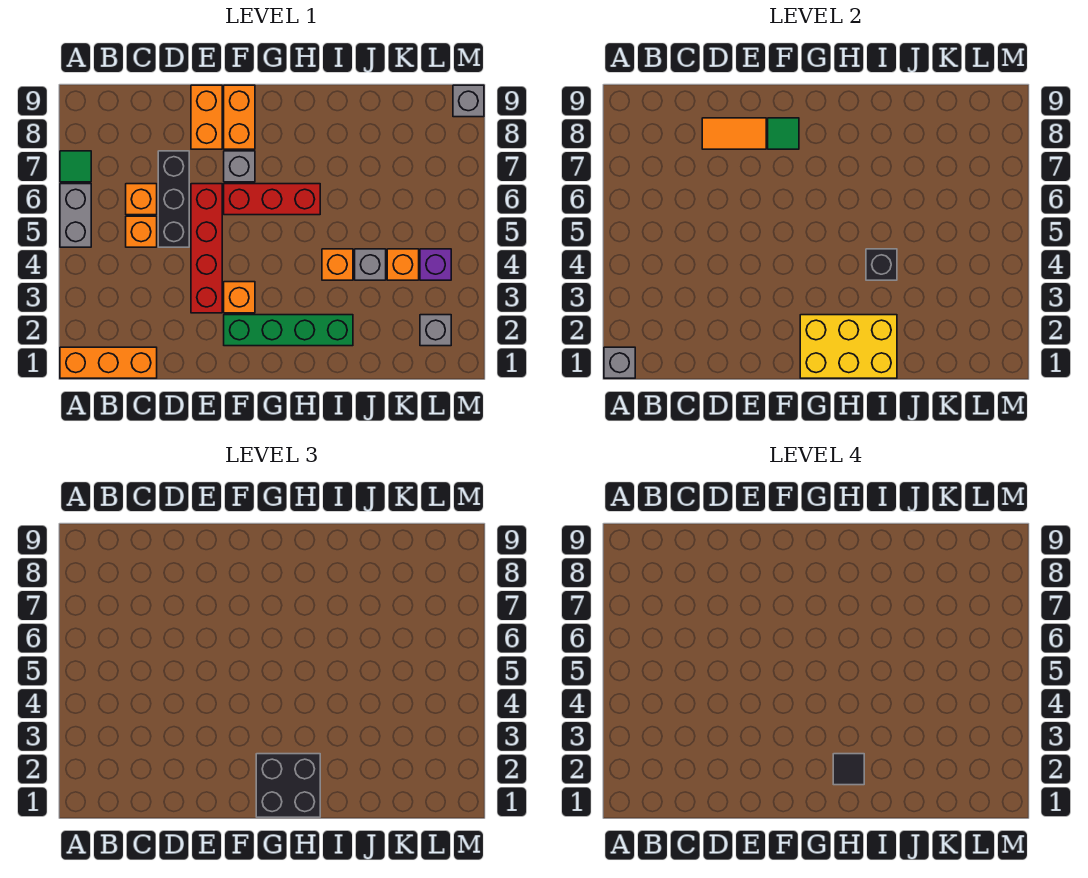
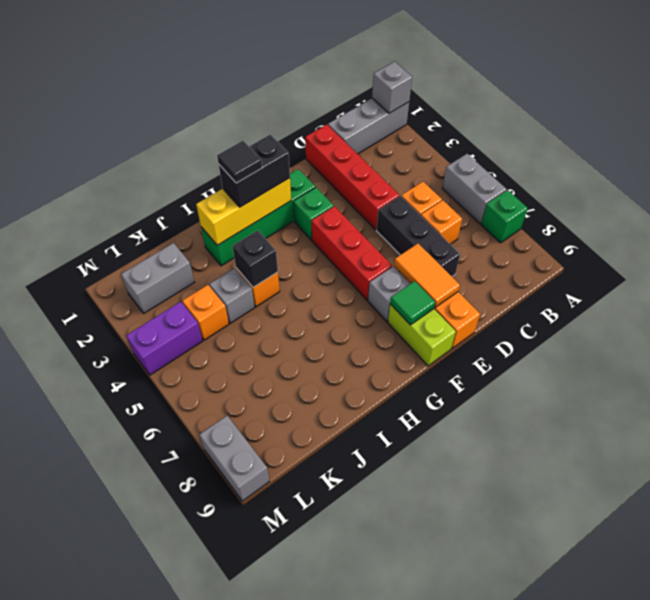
orange 1x3 brick [60,347,157,378] -> grey 1x3 brick [328,98,409,154]
green 1x1 tile [60,151,91,182] -> green 1x1 brick [481,190,528,243]
orange 1x2 tile [702,118,766,149] -> orange 1x2 tile turned to [394,244,460,307]
red 1x4 brick [191,184,222,313] -> red 1x4 brick moved to [305,124,399,230]
orange 1x1 brick [224,282,255,313] -> green 1x1 brick [293,187,334,240]
red 1x3 brick [224,184,320,215] -> red 1x3 brick turned to [312,206,392,300]
orange 1x2 brick [224,85,255,149] -> lime 1x2 brick [388,304,456,366]
yellow 2x3 brick [800,315,897,378] -> yellow 1x3 brick [196,178,291,245]
black 2x2 brick [256,754,320,817] -> black 1x2 brick [219,134,290,207]
grey 1x1 brick [420,315,451,346] -> grey 1x2 brick [121,243,194,313]
purple 1x1 brick [420,249,451,280] -> purple 1x2 brick [126,302,203,375]
grey 1x1 brick [453,85,484,117] -> grey 1x2 brick [199,416,269,501]

